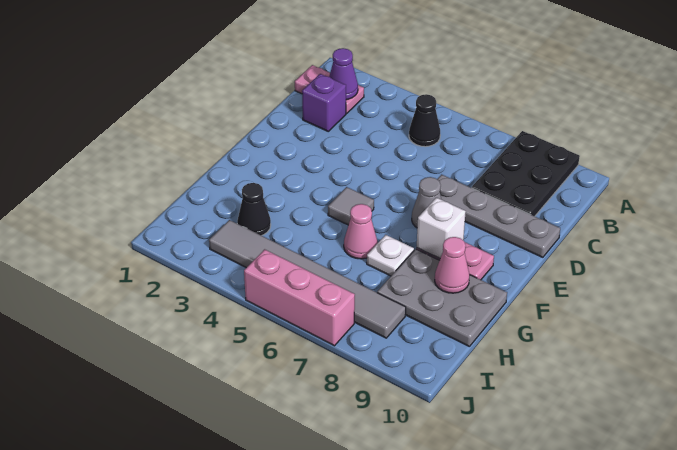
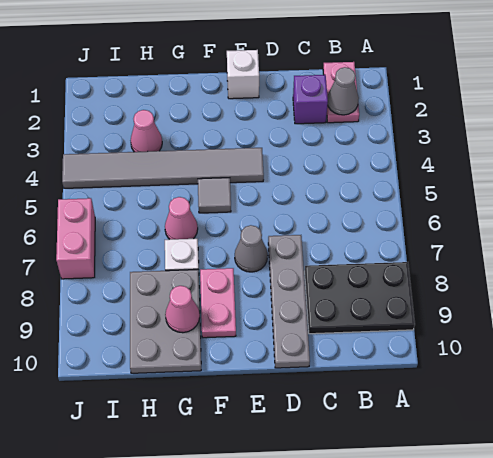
purple 1x1 cone [329,48,358,100] -> grey 1x1 cone [328,67,359,115]
black 1x1 cone [409,94,440,147] -> none
white 1x1 brick [417,198,466,259] -> white 1x1 brick moved to [227,50,259,99]
black 1x1 cone [237,183,271,236] -> pink 1x1 cone [131,110,162,152]
grey 1x6 tile [209,220,406,338] -> grey 1x6 tile turned to [62,148,264,188]
pink 1x3 brick [244,249,355,346] -> pink 1x2 brick [56,198,95,279]

